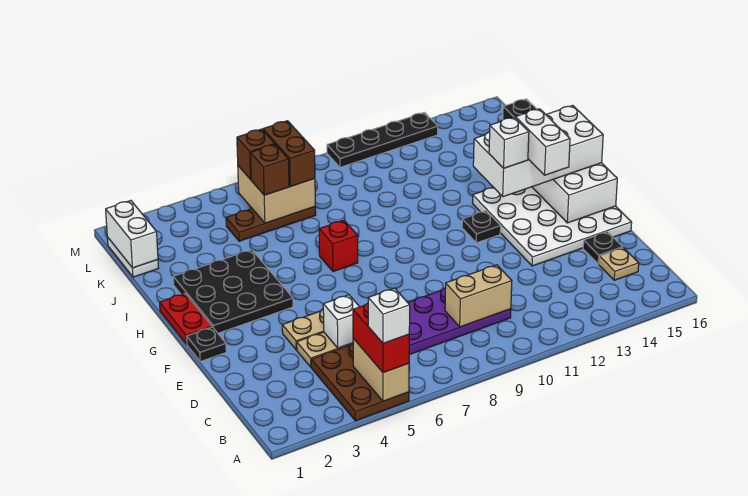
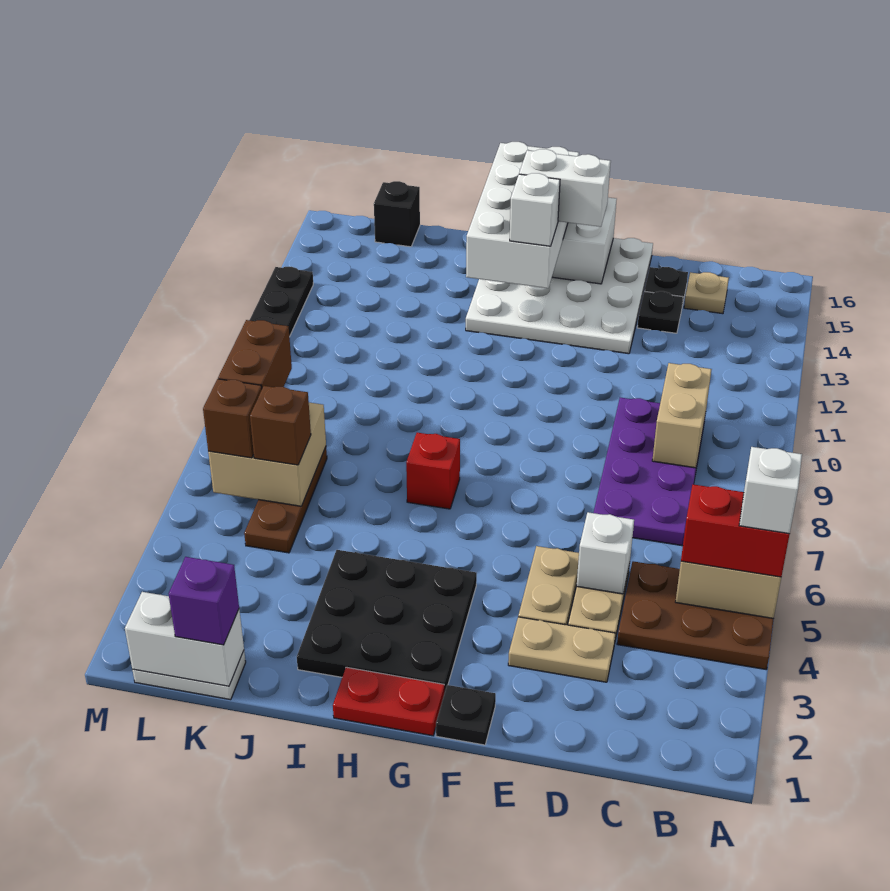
none -> tan 1x2 plate [508,617,616,682]
black 1x1 plate [462,211,501,243] -> black 1x1 plate moved to [637,291,683,333]
none -> purple 1x1 brick [169,557,239,645]
brown 1x2 brick [263,121,315,186] -> brown 1x2 brick turned to [218,320,292,388]

